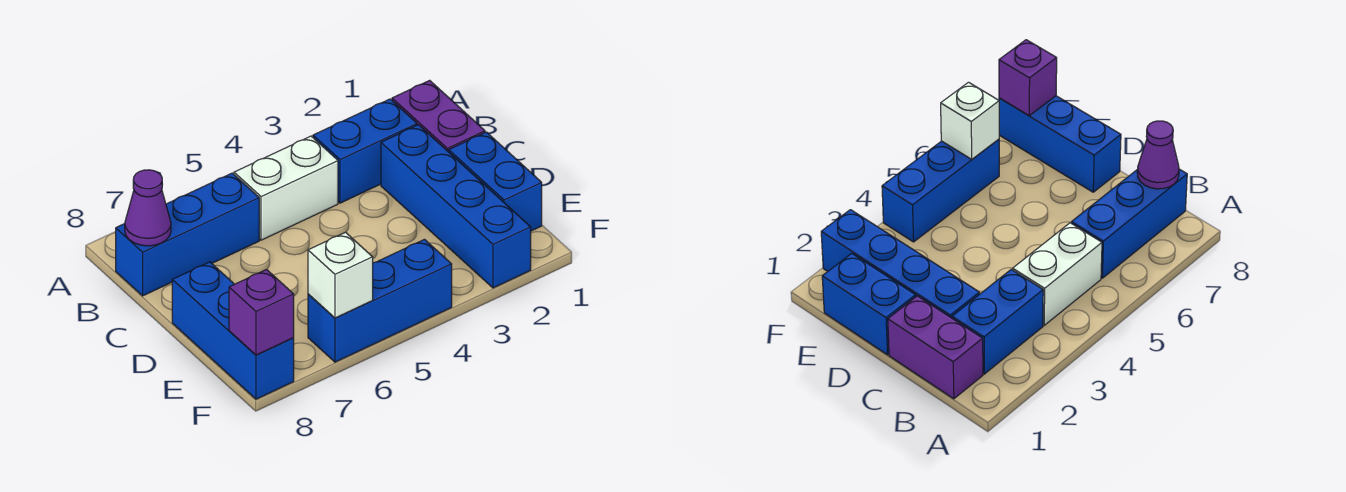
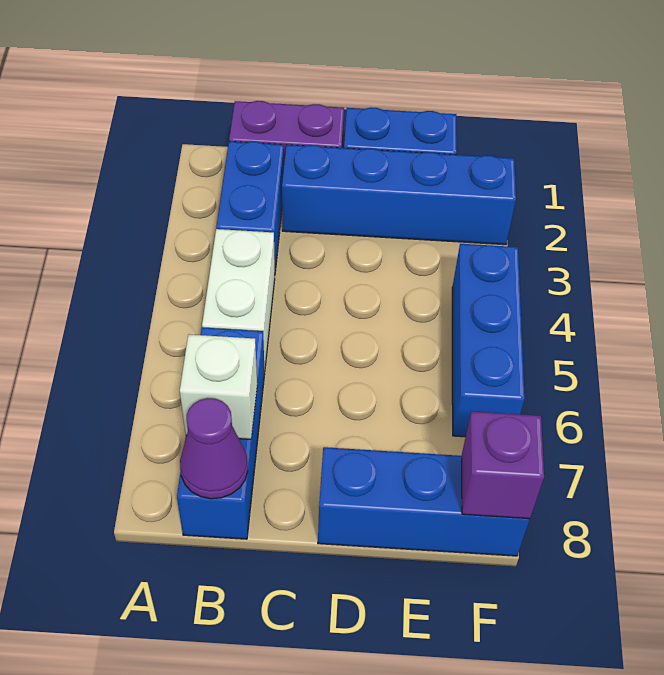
white 1x1 brick [308,232,373,318] -> white 1x1 brick moved to [180,334,257,439]

